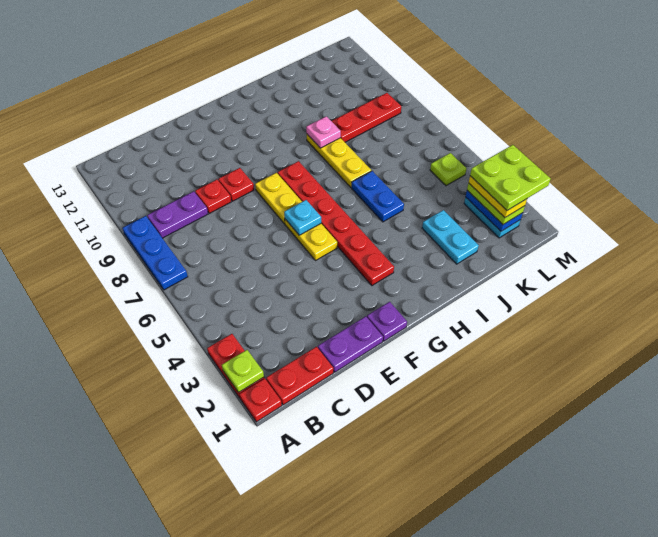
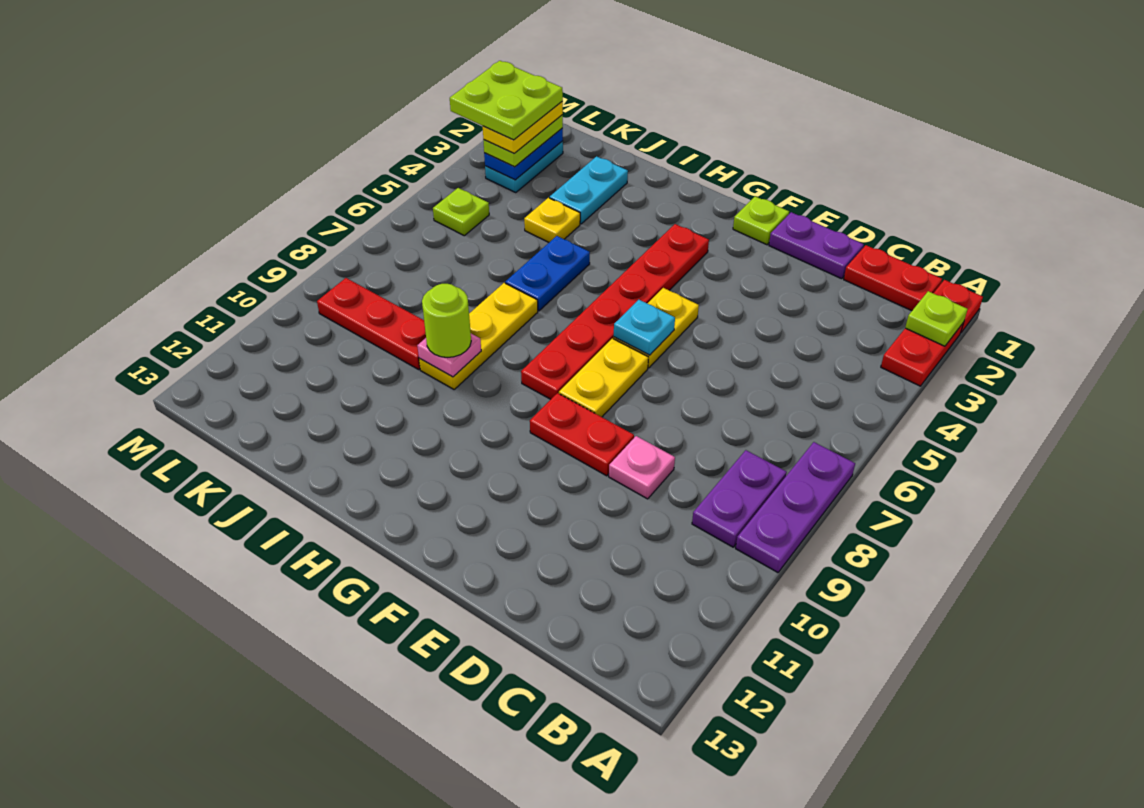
blue 1x3 plate [123,216,188,290] -> purple 1x3 plate [736,442,855,572]
purple 1x2 plate [147,191,208,238] -> purple 1x2 plate turned to [692,450,787,547]
red 1x1 plate [195,180,231,213] -> pink 1x1 plate [609,436,675,499]
red 1x1 plate [218,168,254,201] -> red 1x2 plate [530,393,634,476]
purple 1x1 plate [367,302,407,341] -> lime 1x1 plate [733,196,789,245]
none -> lime 1x1 round brick [422,284,471,357]
none -> yellow 1x1 plate [524,198,580,242]

